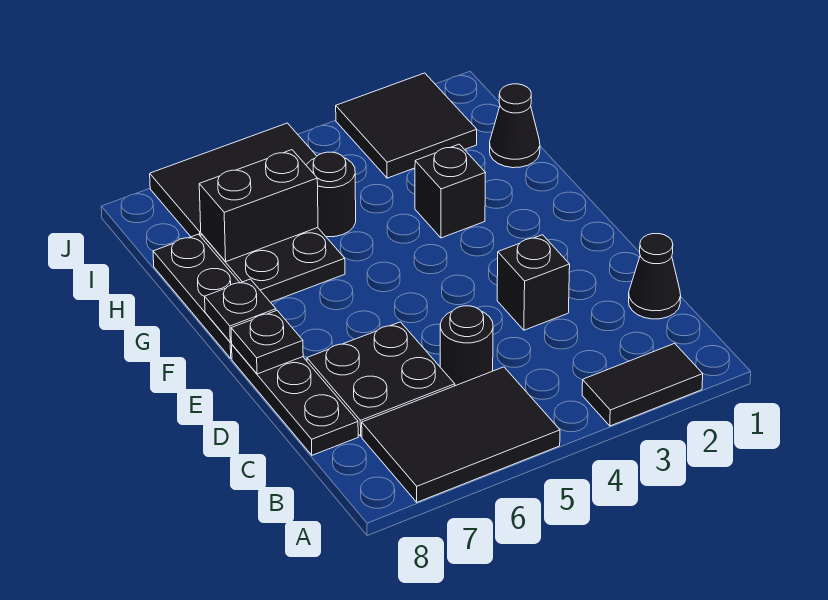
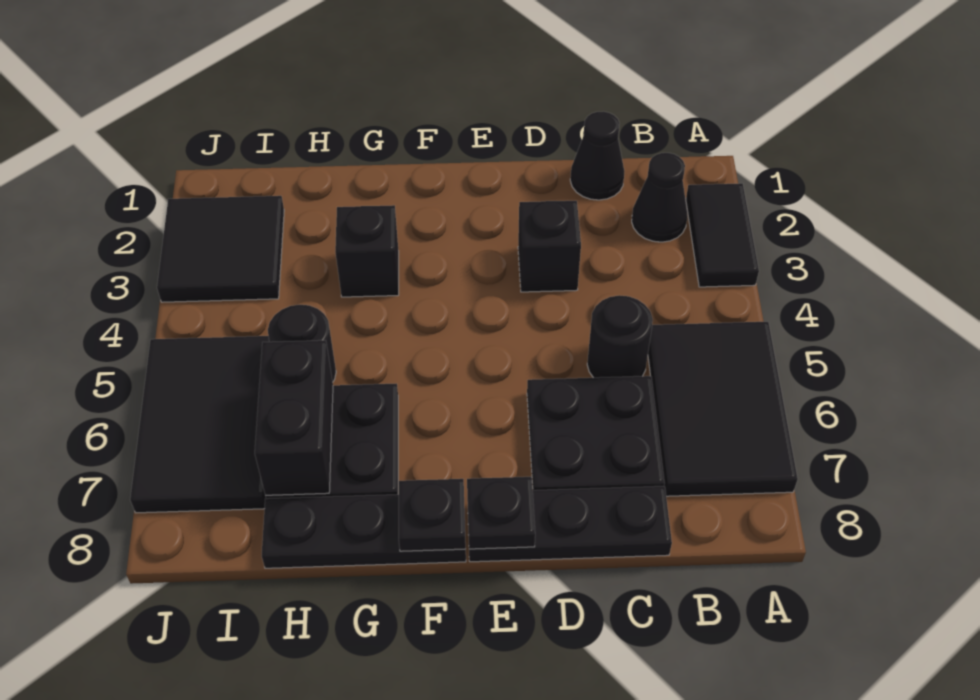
black 1x1 cone [490,84,540,168] -> black 1x1 cone moved to [632,153,687,242]

